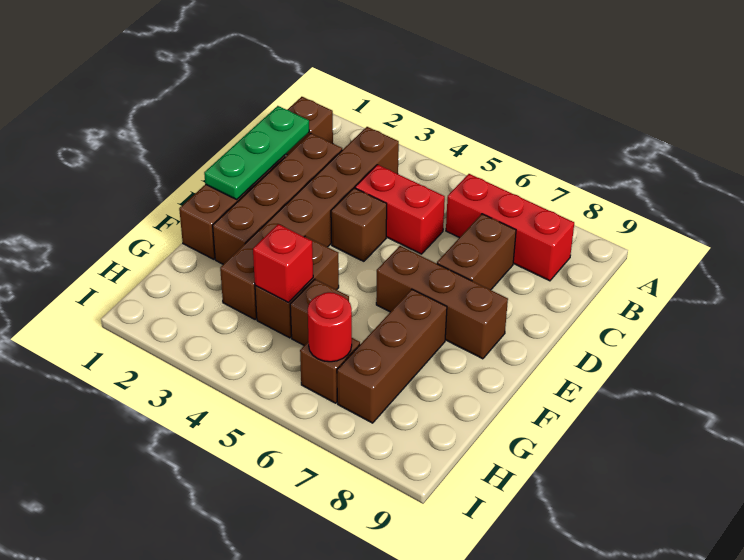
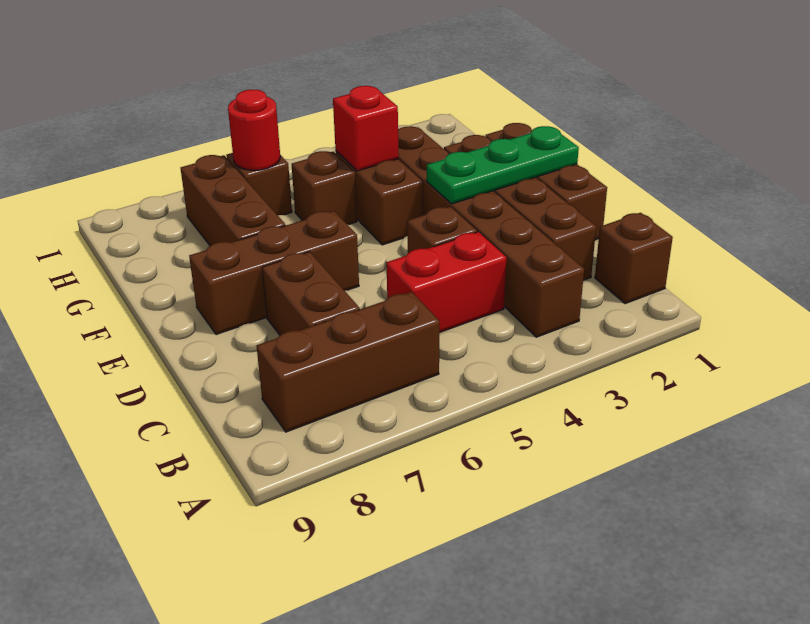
red 1x3 brick [446,174,574,281] -> brown 1x3 brick [257,292,439,432]
green 1x3 plate [204,106,309,199] -> green 1x3 plate turned to [427,126,579,204]

